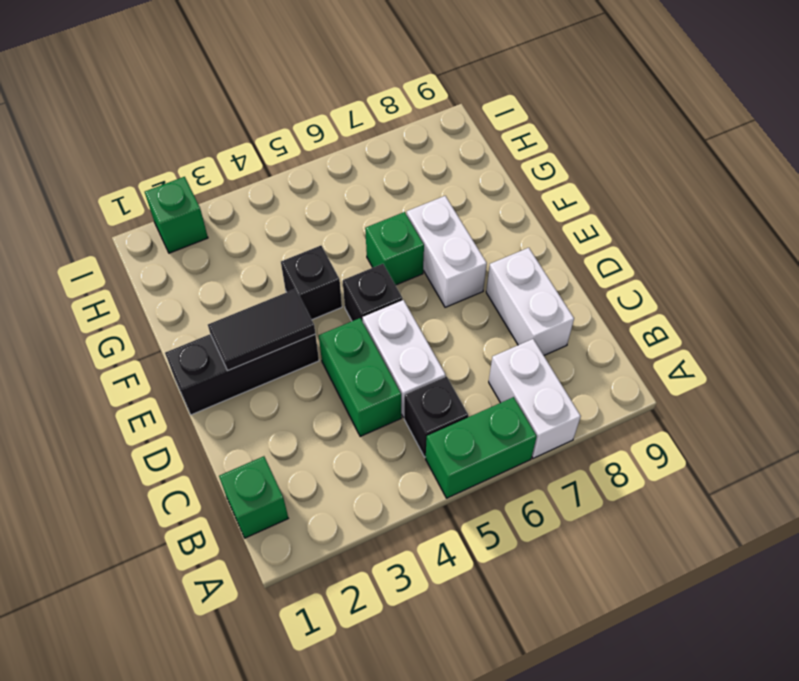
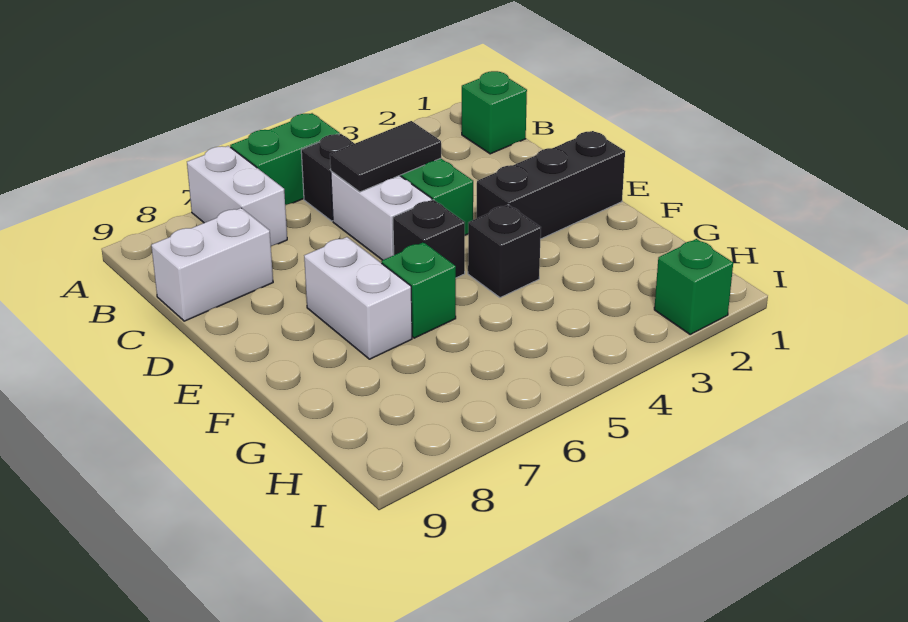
white 1x2 brick [486,248,574,355] -> white 1x2 brick turned to [151,208,273,321]
black 1x2 tile [208,289,315,370] -> black 1x2 tile moved to [330,121,441,192]

